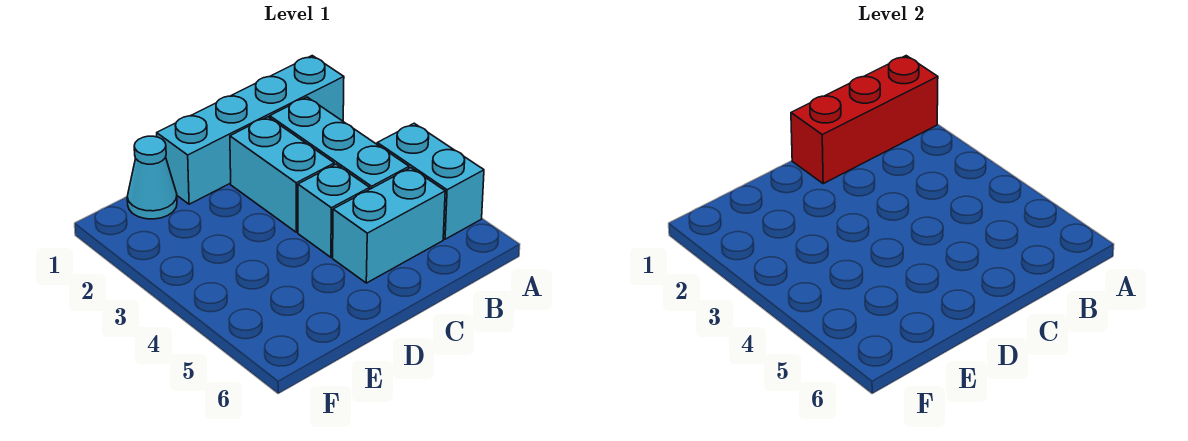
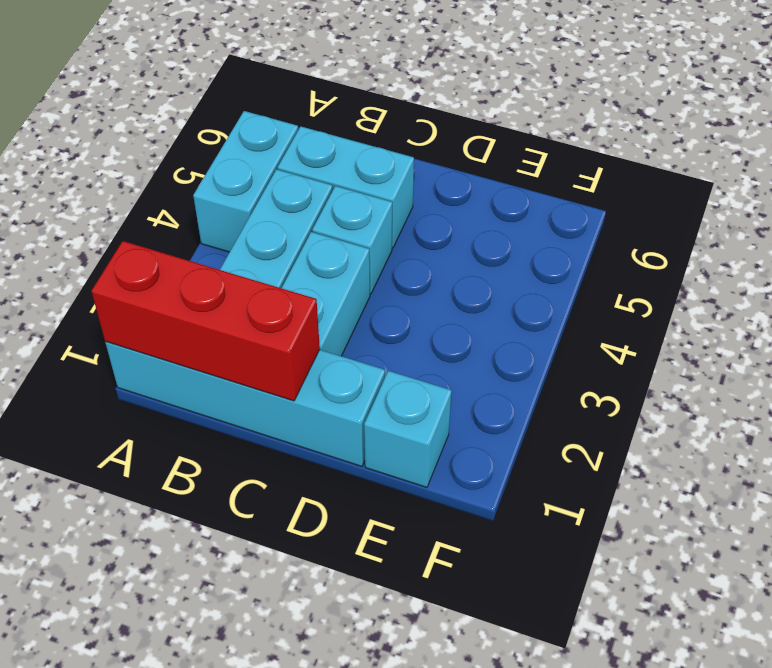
cyan 1x1 cone [127,136,177,219] -> cyan 1x1 brick [364,371,452,487]

